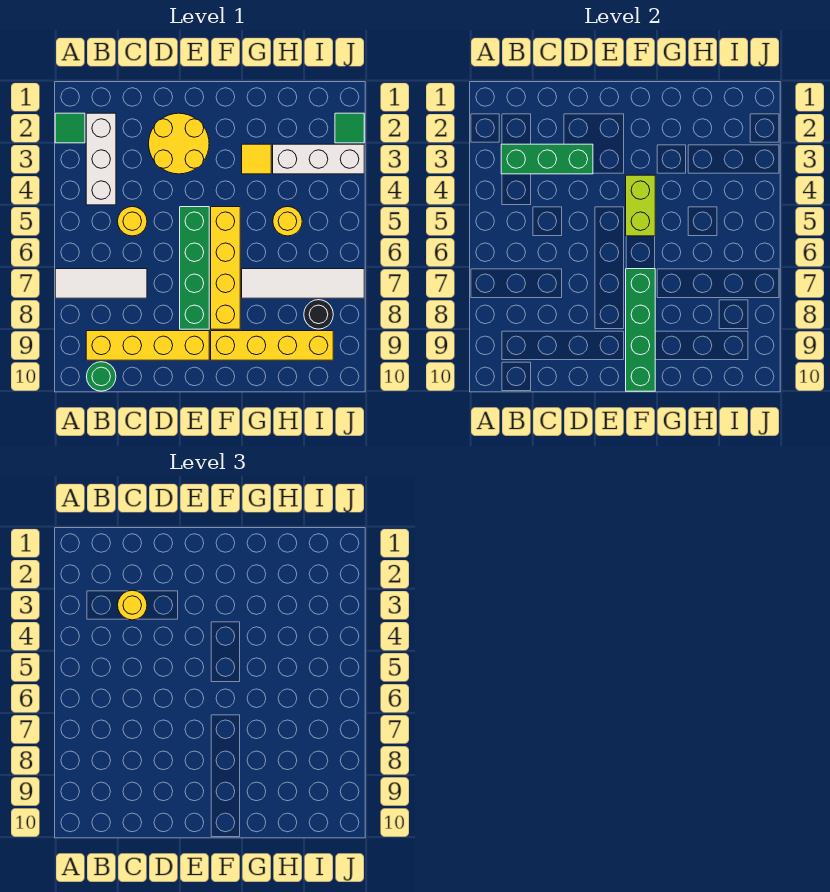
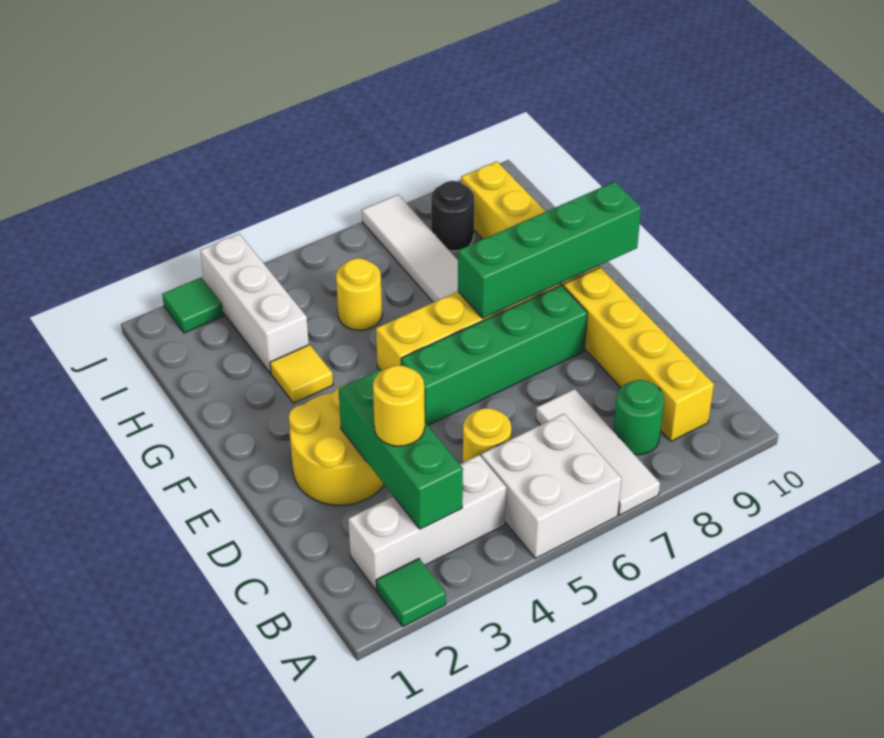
none -> white 2x2 brick [481,414,622,559]
green 1x1 round brick [87,362,116,391] -> green 1x1 round brick moved to [613,380,664,455]
lime 1x2 brick [626,175,655,236] -> none

